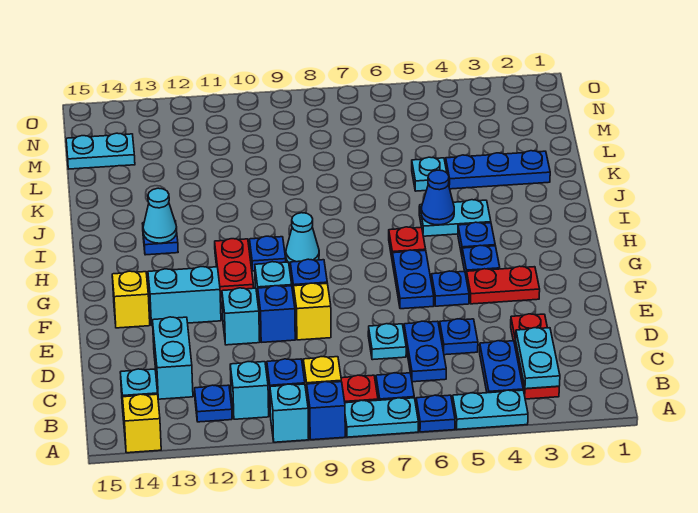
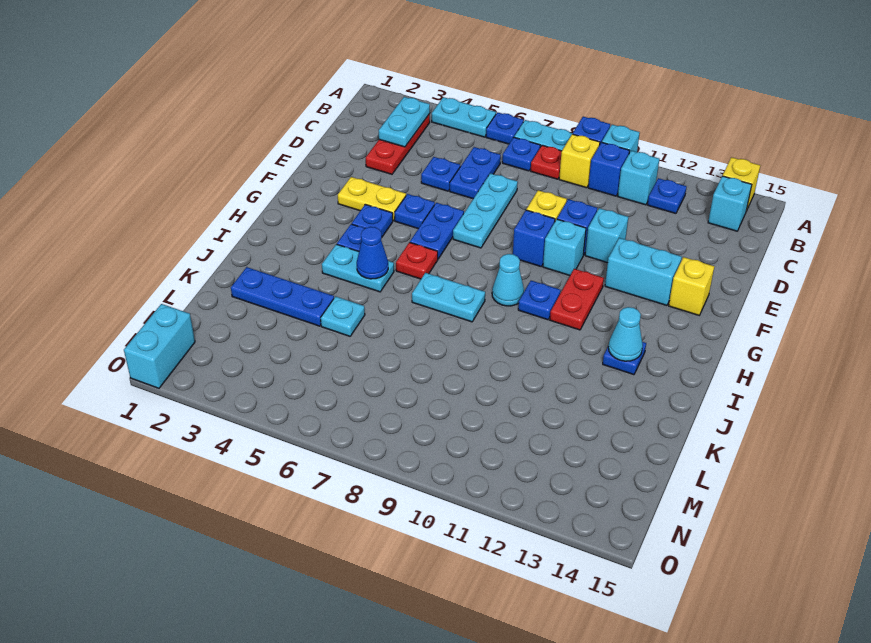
blue 1x2 plate [480,341,523,393] -> none
cyan 1x2 brick [153,317,193,399] -> cyan 1x2 brick moved to [124,304,195,388]
cyan 1x1 plate [368,324,406,360] -> cyan 1x3 plate [453,173,518,248]
red 1x2 plate [466,266,540,304] -> yellow 1x2 plate [338,177,406,221]
cyan 1x2 plate [66,133,135,169] -> cyan 1x2 plate moved to [412,273,485,322]

